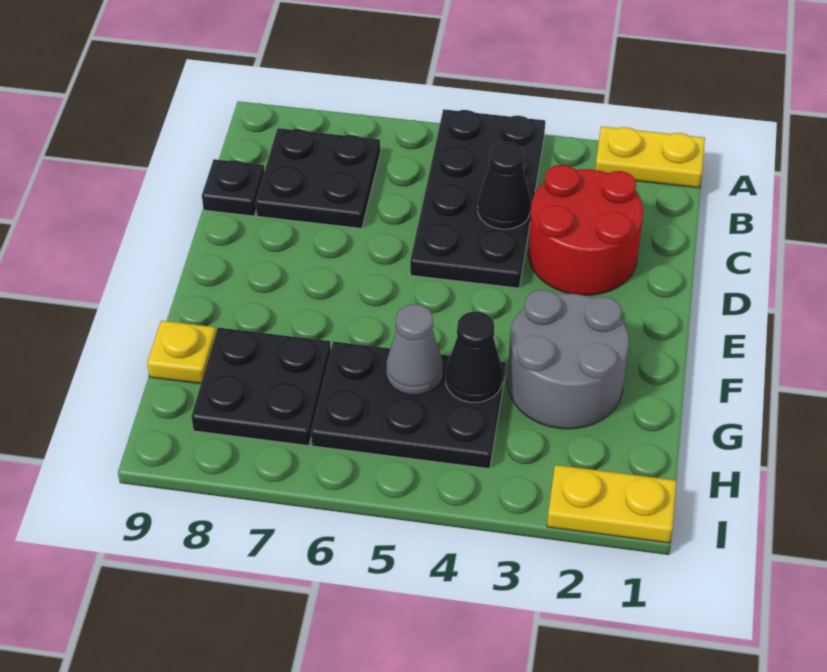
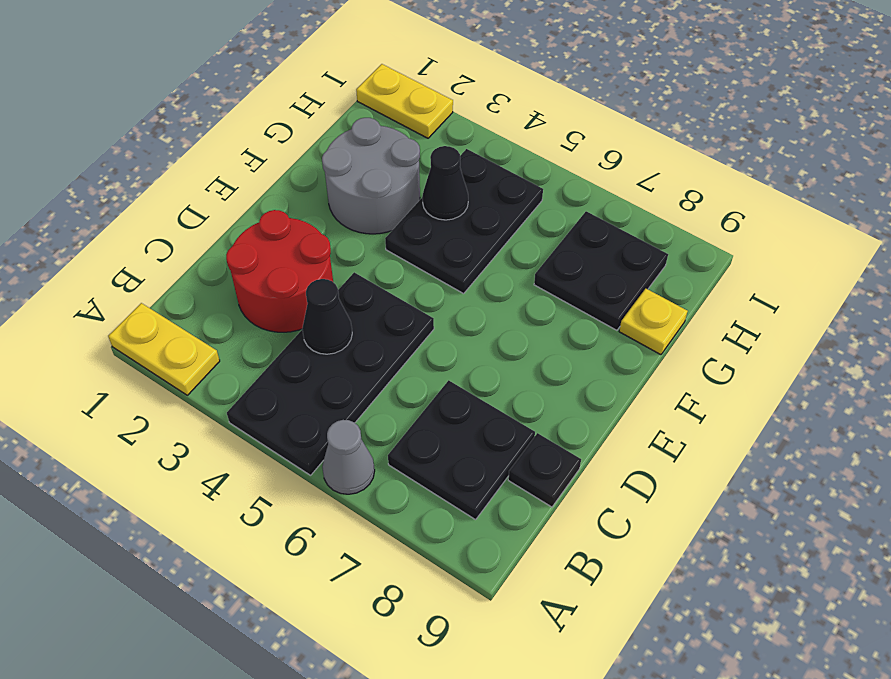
black 2x3 plate [311,341,506,469] -> black 2x3 plate turned to [385,149,543,294]
grey 1x1 cone [386,304,443,395] -> grey 1x1 cone moved to [322,420,375,494]

